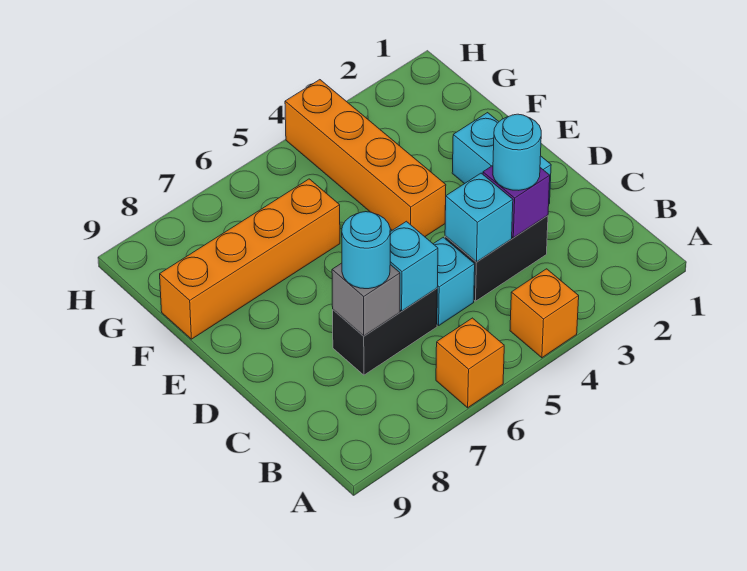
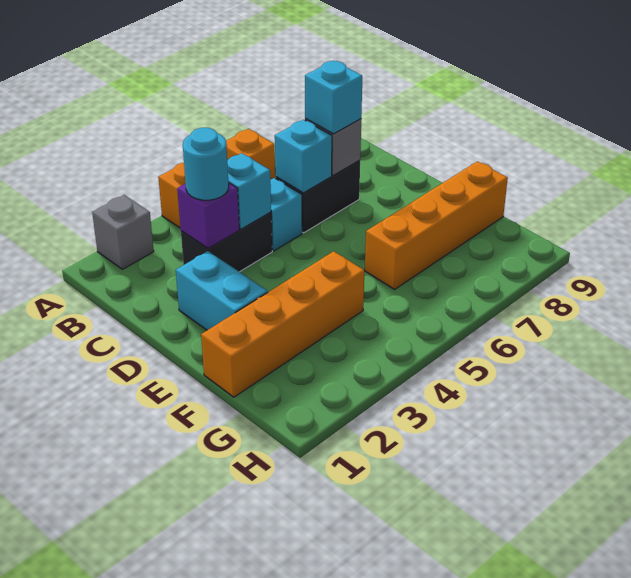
none -> grey 1x1 brick [92,195,154,269]
cyan 1x1 round brick [342,212,390,289] -> cyan 1x1 brick [305,61,362,134]
orange 1x4 brick [285,80,446,237] -> orange 1x4 brick turned to [201,251,364,397]

